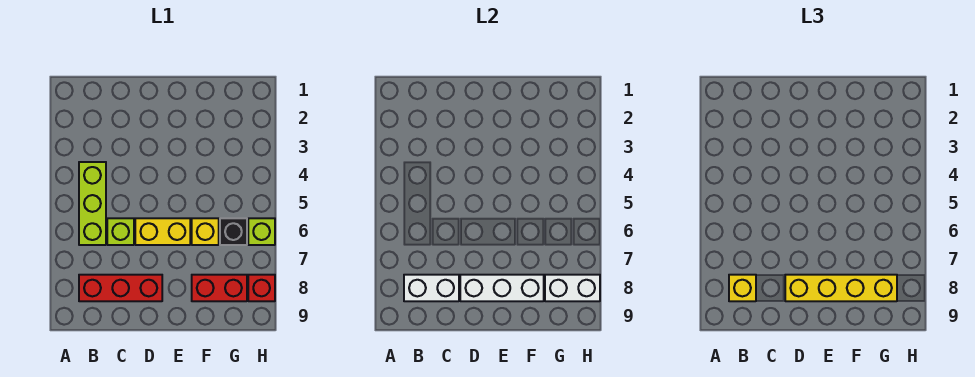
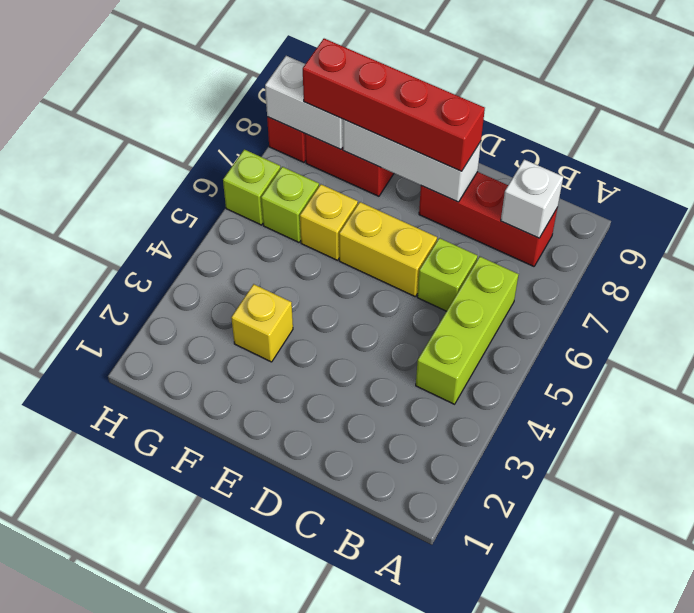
white 1x2 brick [404,275,459,301] -> white 1x1 brick [501,159,563,238]
yellow 1x1 brick [729,275,756,301] -> yellow 1x1 brick moved to [231,284,293,362]
yellow 1x4 brick [785,275,897,301] -> red 1x4 brick [303,39,485,171]
black 1x1 brick [220,218,247,245] -> lime 1x1 brick [261,167,319,242]

